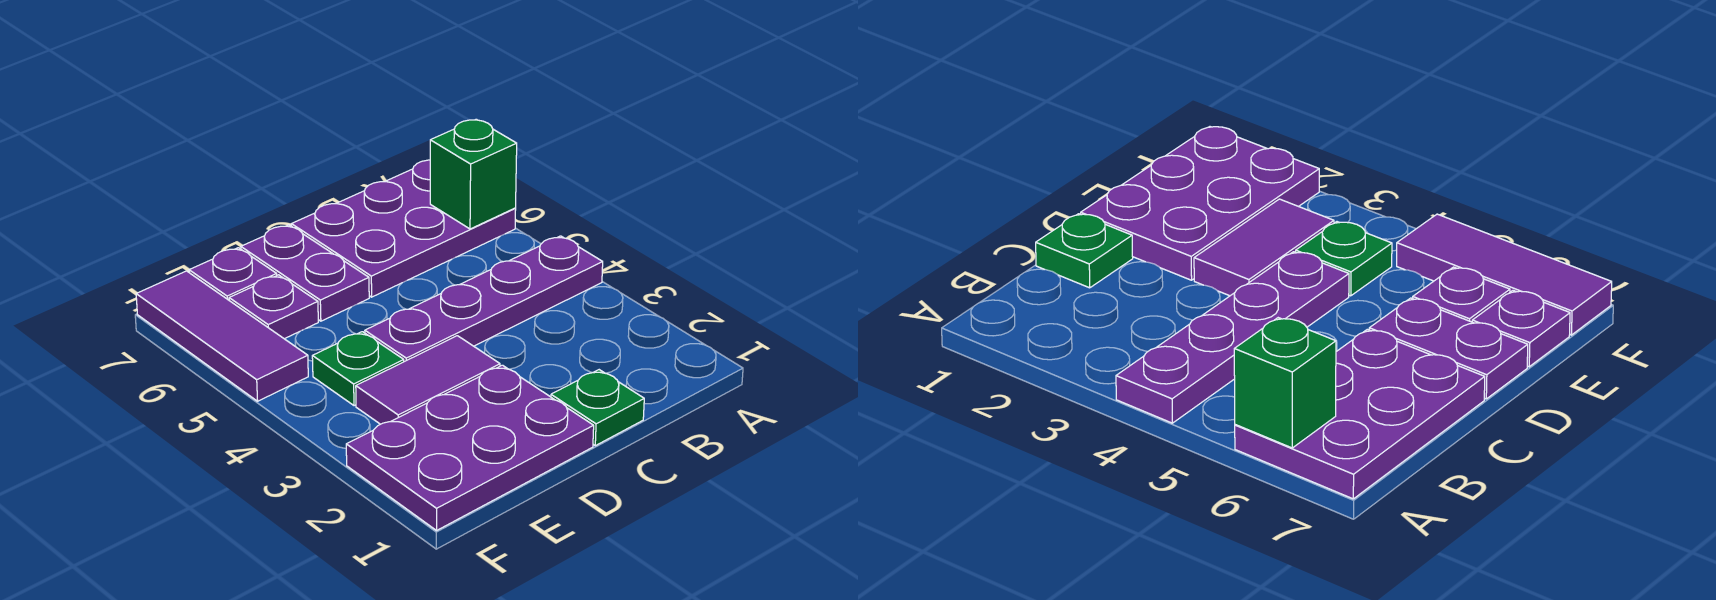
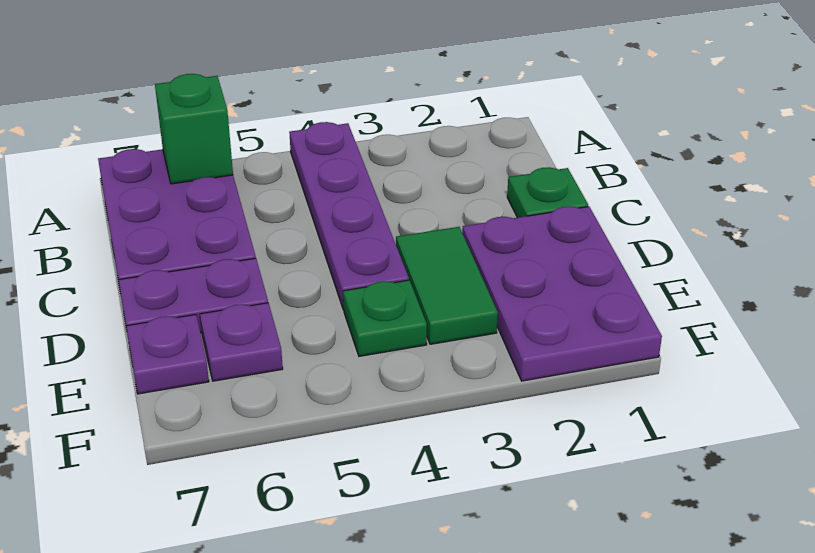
purple 1x2 tile [356,336,500,424] -> green 1x2 tile [396,227,498,344]
purple 1x3 tile [136,271,308,401] -> none

